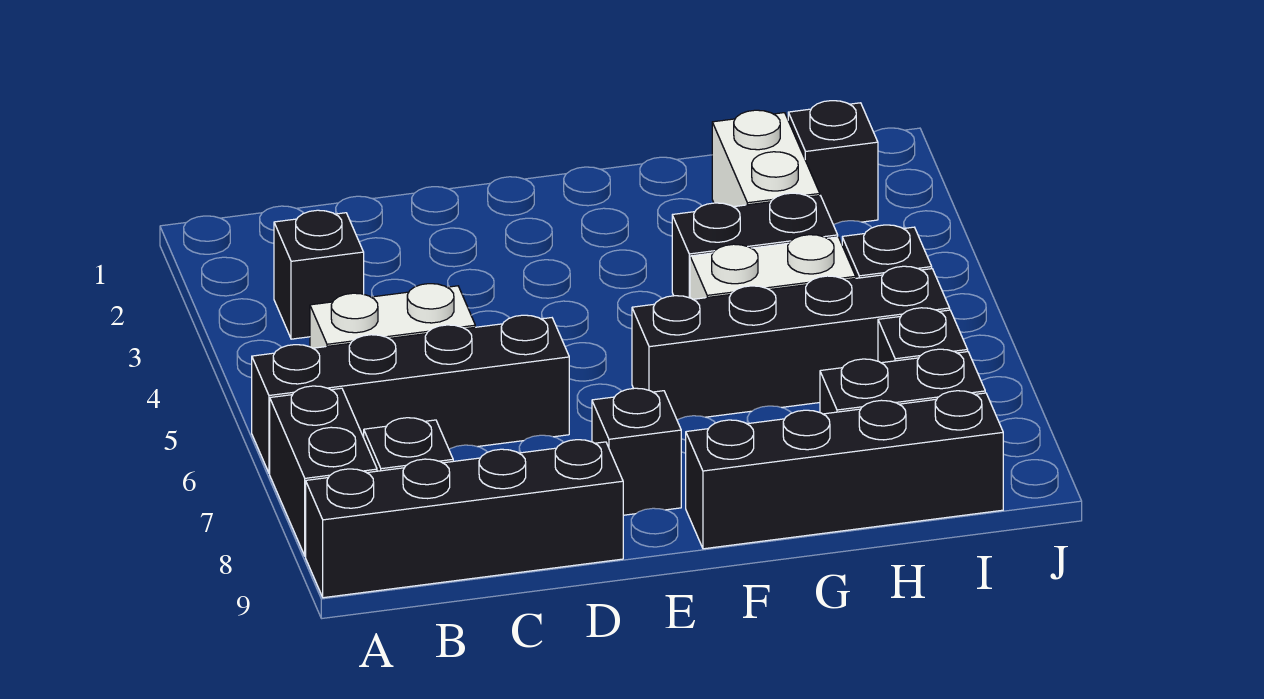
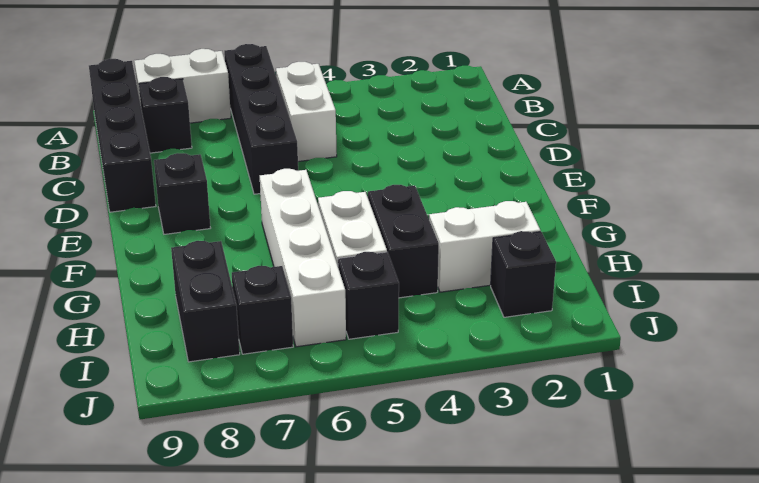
black 1x2 brick [270,386,377,556] -> white 1x2 brick [134,49,231,123]
black 1x1 brick [274,210,364,339] -> none
black 1x4 brick [632,266,950,420] -> white 1x4 brick [260,169,346,347]
black 1x4 brick [686,391,1003,549] -> none

